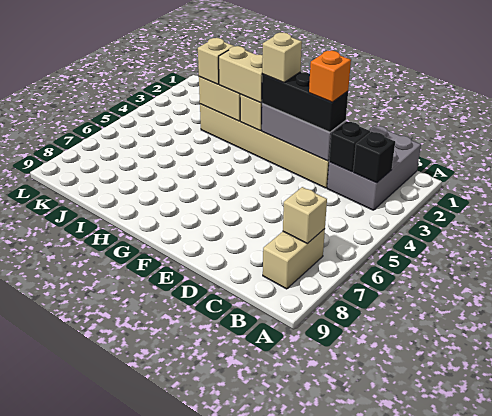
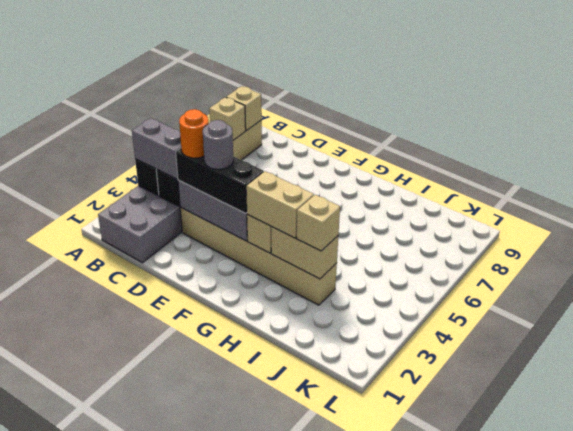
none -> grey 1x2 brick [132,118,181,179]
orange 1x1 brick [309,50,351,102] -> orange 1x1 round brick [179,109,209,158]
none -> grey 1x1 round brick [203,120,233,169]
tan 1x1 brick [262,32,302,83] -> tan 1x1 brick moved to [226,86,262,131]

